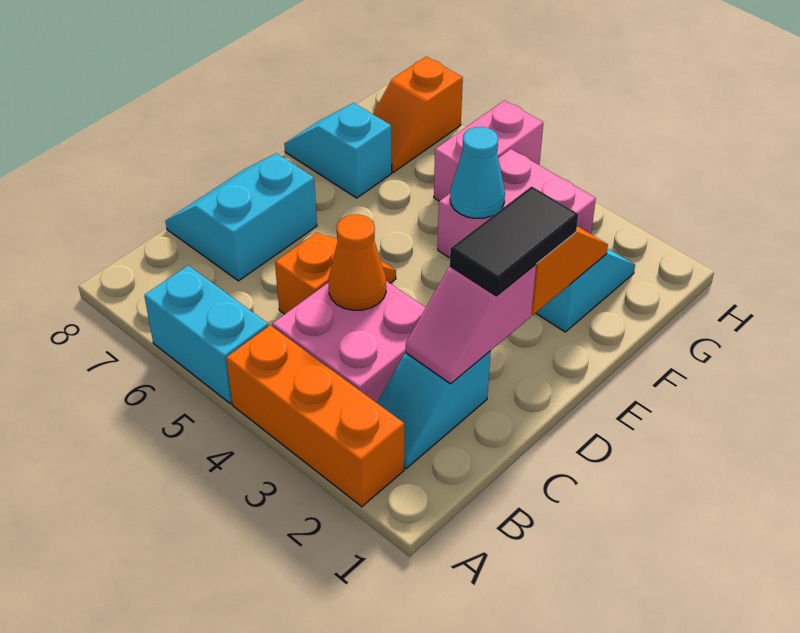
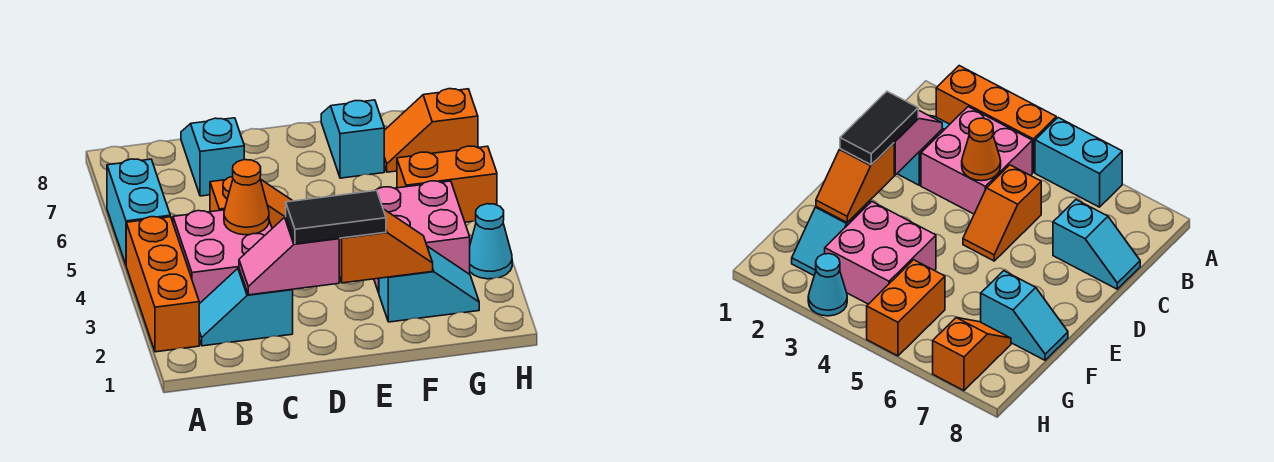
cyan 2x2 slope [165,153,317,281] -> cyan 1x2 slope [181,118,244,196]
cyan 1x1 cone [450,127,505,218] -> cyan 1x1 cone moved to [470,204,512,279]
pink 1x2 brick [434,100,543,201] -> orange 1x2 brick [397,146,497,222]

